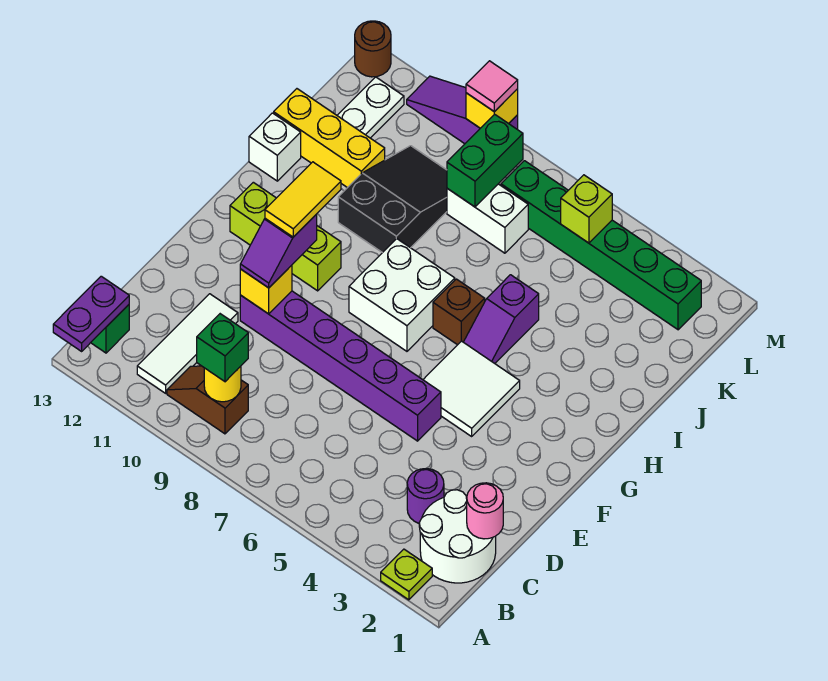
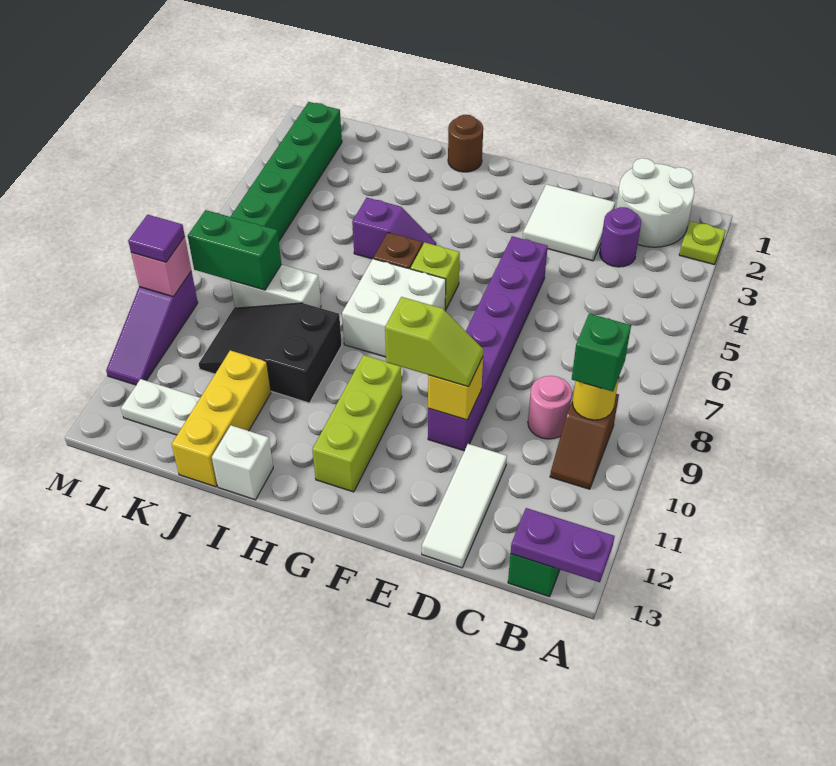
white 1x3 tile [137,294,238,393] -> white 1x3 tile turned to [422,444,507,568]
pink 1x1 round brick [467,483,503,539] -> pink 1x1 round brick moved to [528,376,572,439]
purple 1x2 slope [240,215,317,288] -> lime 1x2 slope [385,297,483,387]
white 2x2 tile [423,341,520,436] -> white 2x2 tile moved to [523,184,615,261]
yellow 1x2 tile [265,162,341,237] -> none
white 1x2 brick [447,184,528,253] -> white 1x2 brick turned to [230,264,321,308]
lime 1x1 brick [561,175,612,243] -> lime 1x1 brick moved to [411,242,460,310]
yellow 1x1 brick [466,89,518,128] -> pink 1x1 brick [131,237,191,296]
pink 1x1 tile [466,61,518,112] -> purple 1x1 tile [128,215,185,262]
brown 1x1 round brick [355,21,391,77] -> brown 1x1 round brick moved to [448,115,483,172]

